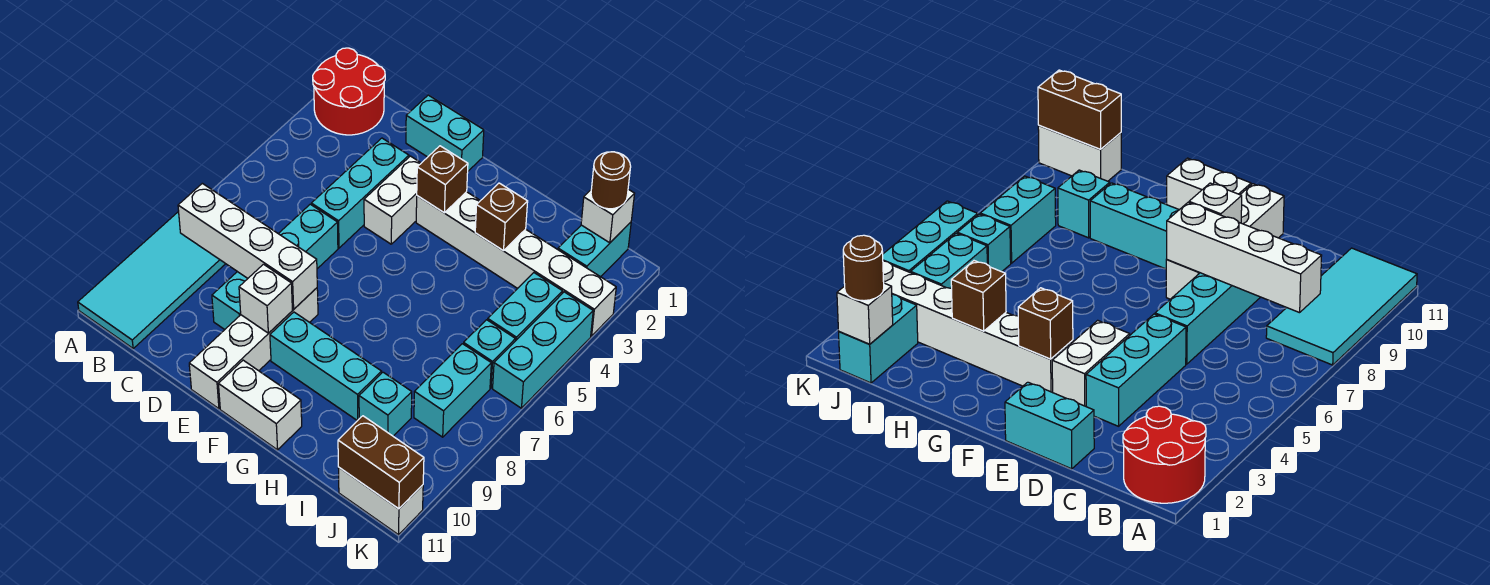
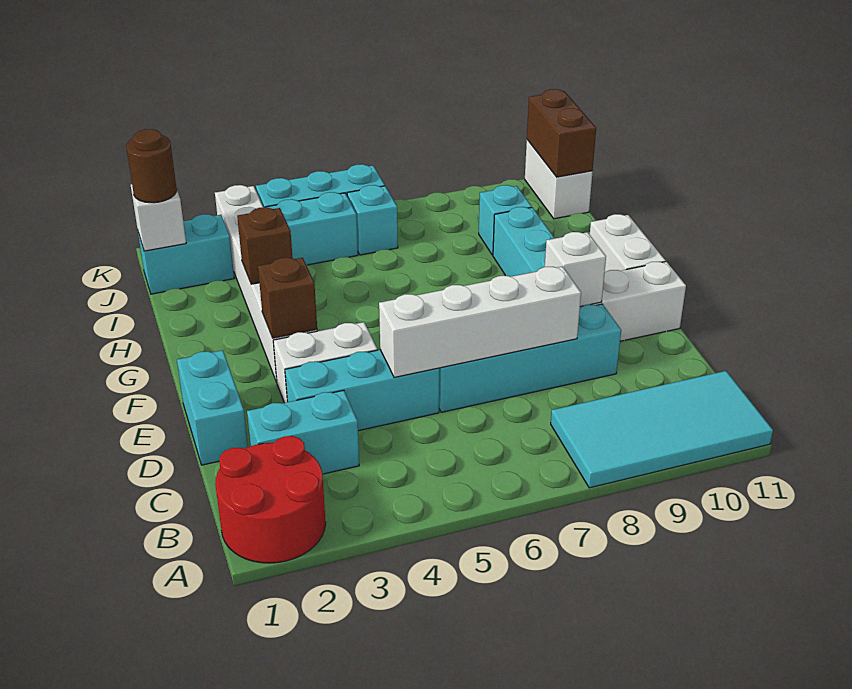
white 1x4 brick [178,183,317,309] -> white 1x4 brick turned to [379,266,581,377]
cyan 1x2 brick [414,344,491,437] -> cyan 1x2 brick moved to [247,390,359,474]

